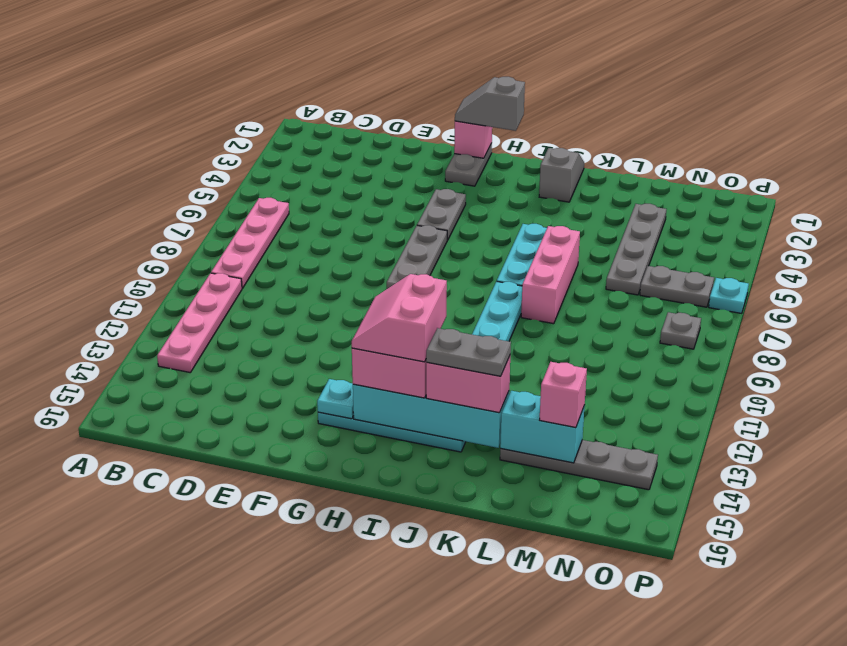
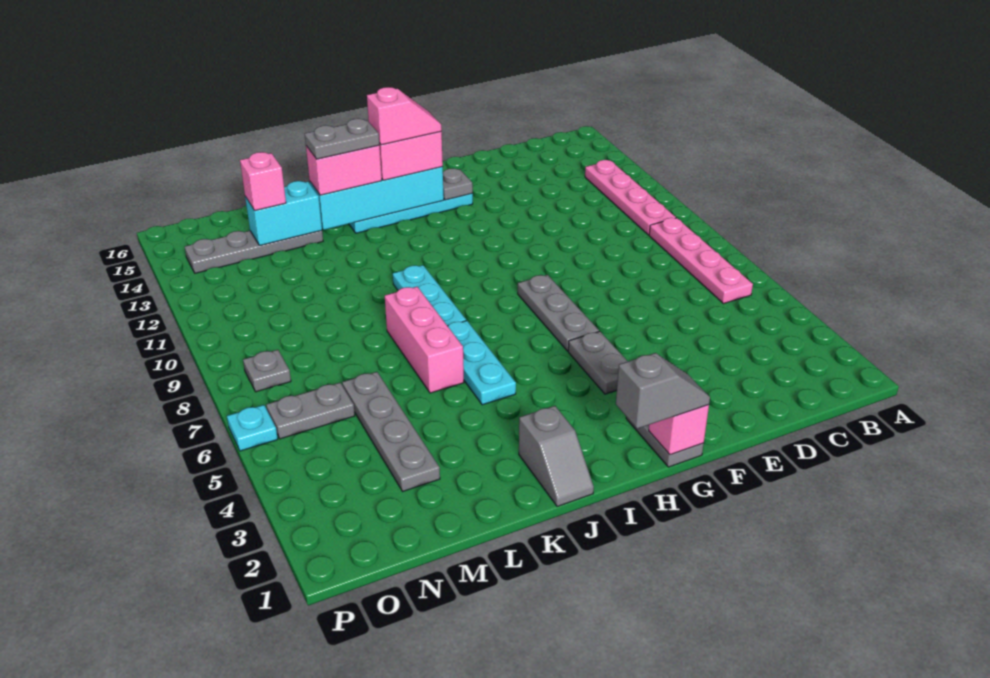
cyan 1x1 plate [317,379,354,419] -> grey 1x1 plate [443,168,473,200]
pink 2x2 slope [352,274,447,362] -> pink 1x2 slope [367,87,442,145]

